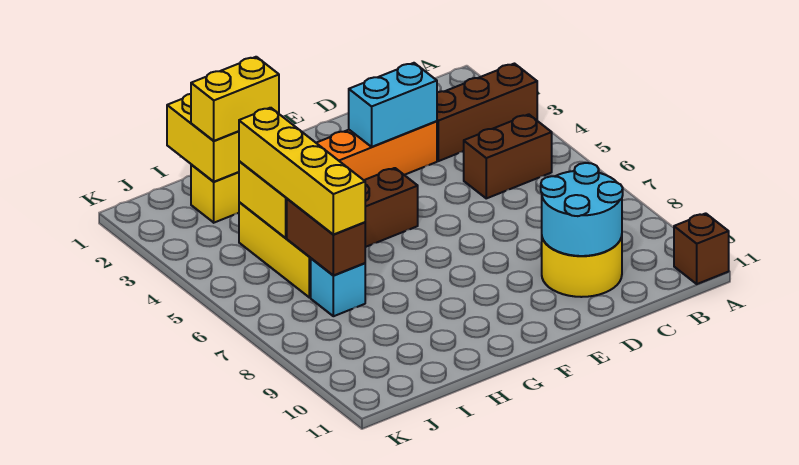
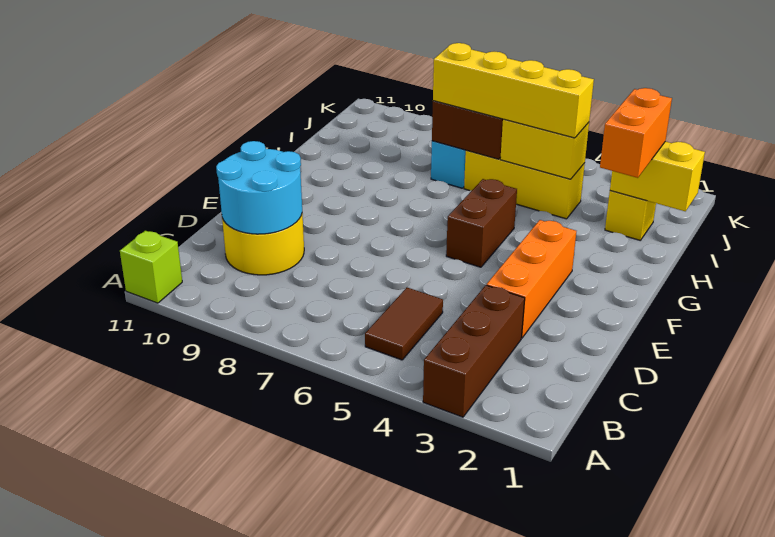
brown 1x1 brick [674,213,729,284] -> lime 1x1 brick [120,231,182,303]
brown 1x2 brick [464,114,552,198] -> brown 1x2 tile [365,288,443,360]
cyan 1x2 brick [349,63,437,147] -> none
yellow 1x2 brick [191,57,279,141] -> orange 1x2 brick [600,88,672,178]

